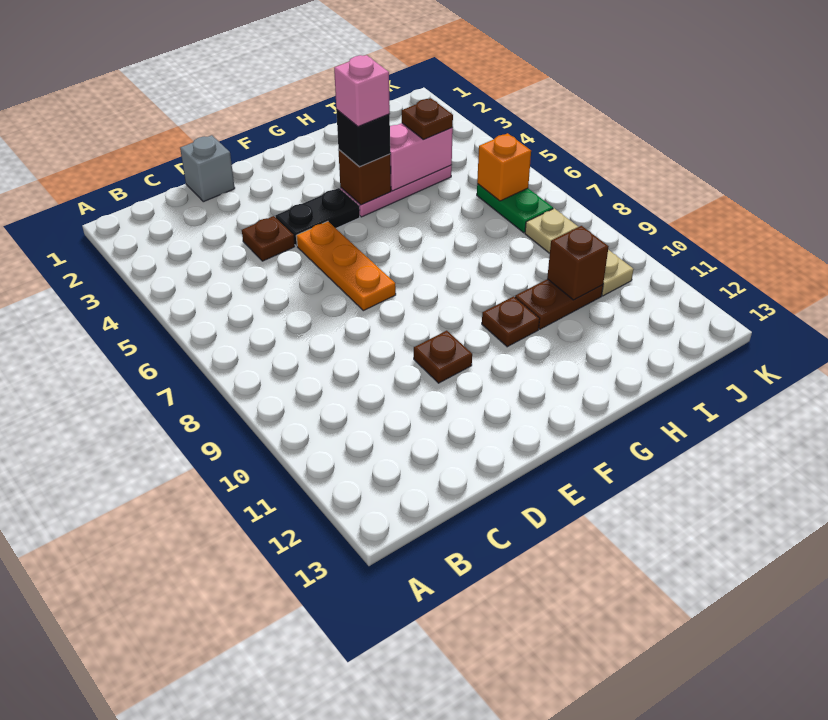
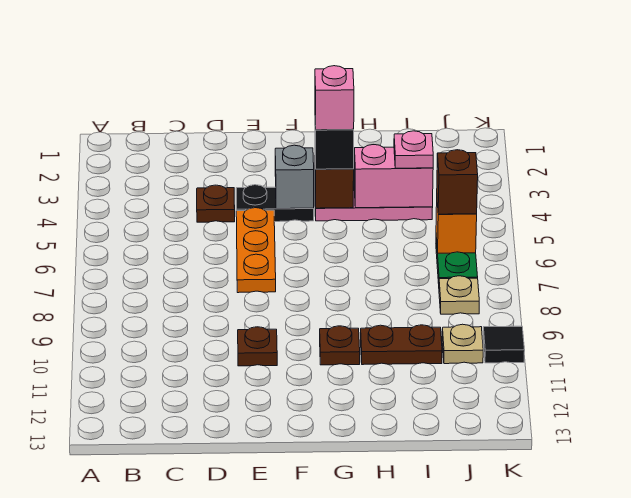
grey 1x1 brick [180,135,235,202] -> grey 1x1 brick moved to [275,145,314,209]
brown 1x1 plate [402,98,453,139] -> pink 1x1 plate [394,131,433,168]
brown 1x1 brick [547,226,609,300] -> brown 1x1 brick moved to [437,150,478,214]
none -> black 1x1 tile [483,326,525,363]

